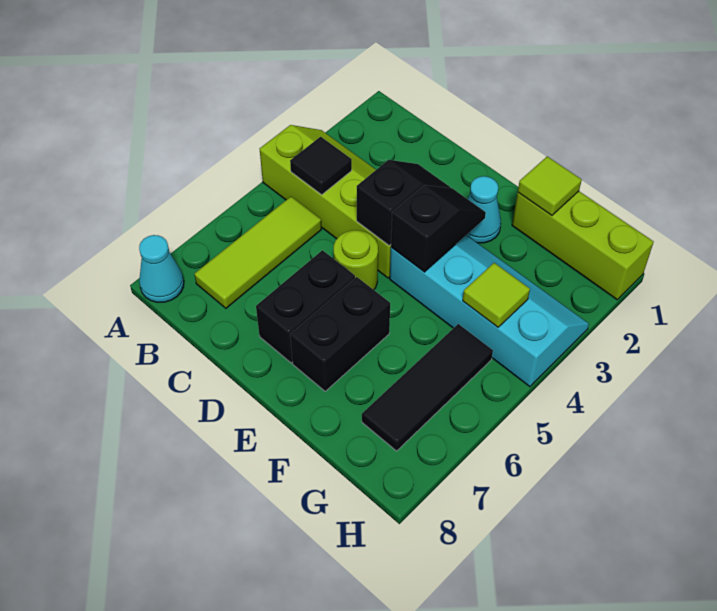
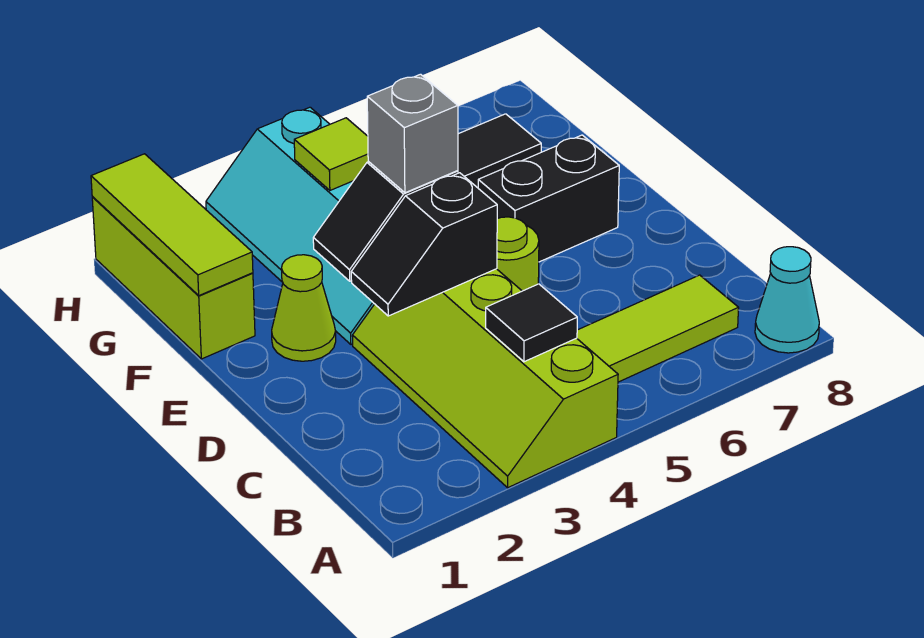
black 1x2 brick [256,250,355,363] -> none
cyan 1x1 cone [467,176,501,243] -> lime 1x1 cone [272,255,336,361]
none -> grey 1x1 brick [367,74,458,193]
lime 1x1 tile [518,156,582,215] -> lime 1x3 tile [91,154,253,295]

